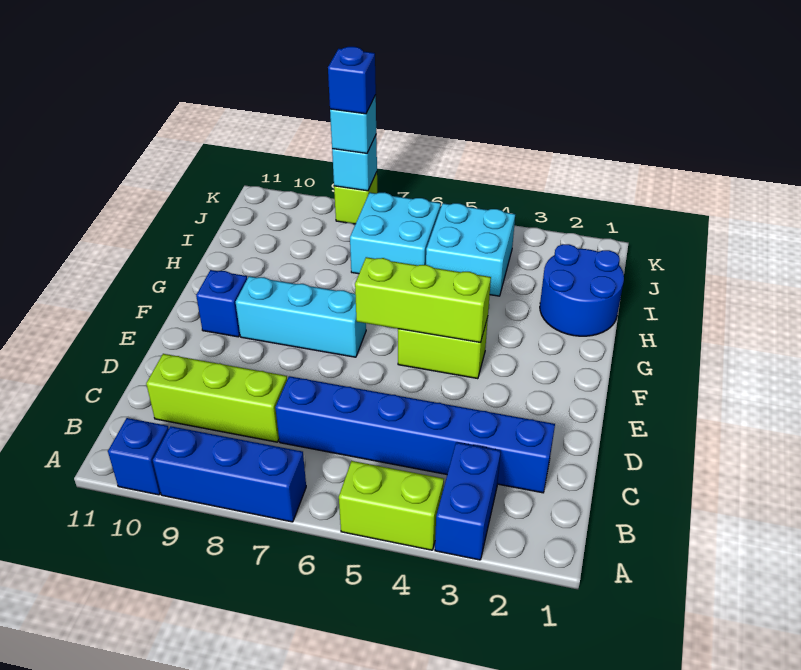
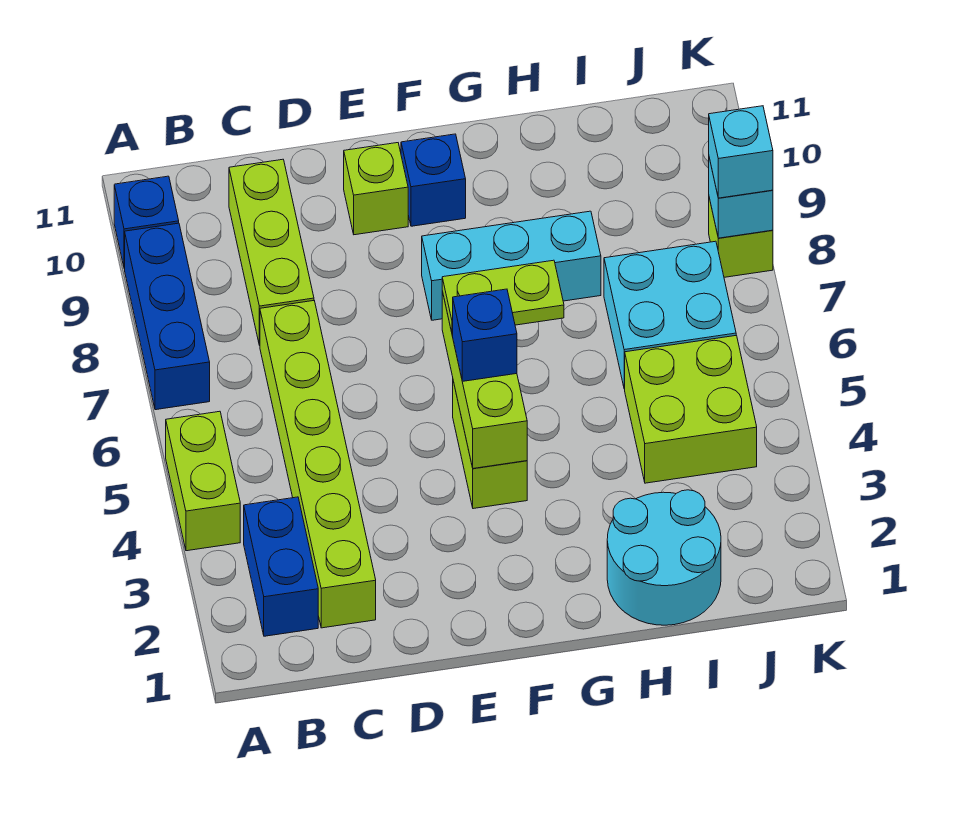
blue 1x2 brick [435,442,501,560] -> blue 1x2 brick turned to [244,497,318,636]
blue 1x6 brick [275,376,555,493] -> lime 1x6 brick [260,301,376,628]
none -> lime 1x1 brick [344,143,408,235]
none -> lime 1x2 plate [442,260,564,334]
cyan 1x3 brick [236,276,366,357] -> cyan 1x3 brick turned to [422,211,601,320]
blue 2x2 round brick [540,244,624,336] -> cyan 2x2 round brick [607,490,721,625]
cyan 2x2 brick [426,203,515,296] -> lime 2x2 brick [625,335,757,483]
blue 1x1 brick [328,47,376,114] -> blue 1x1 brick moved to [453,289,517,382]

